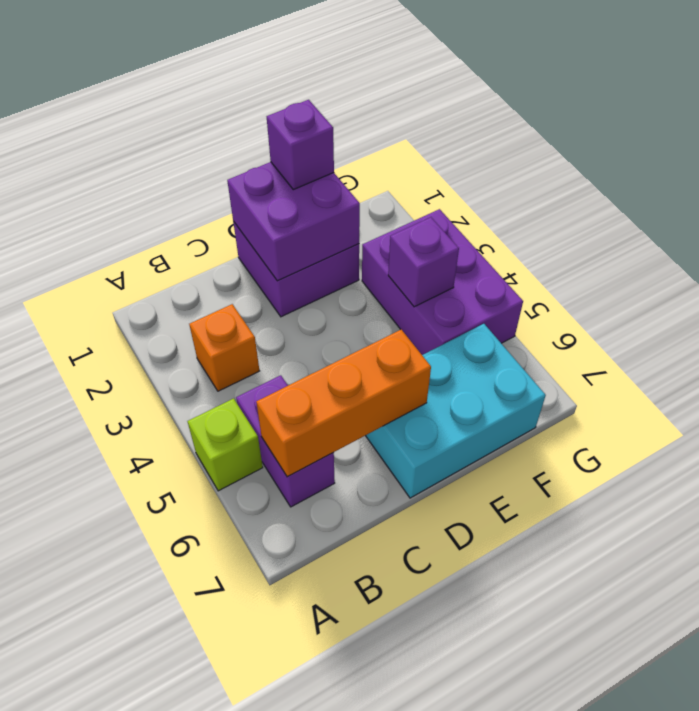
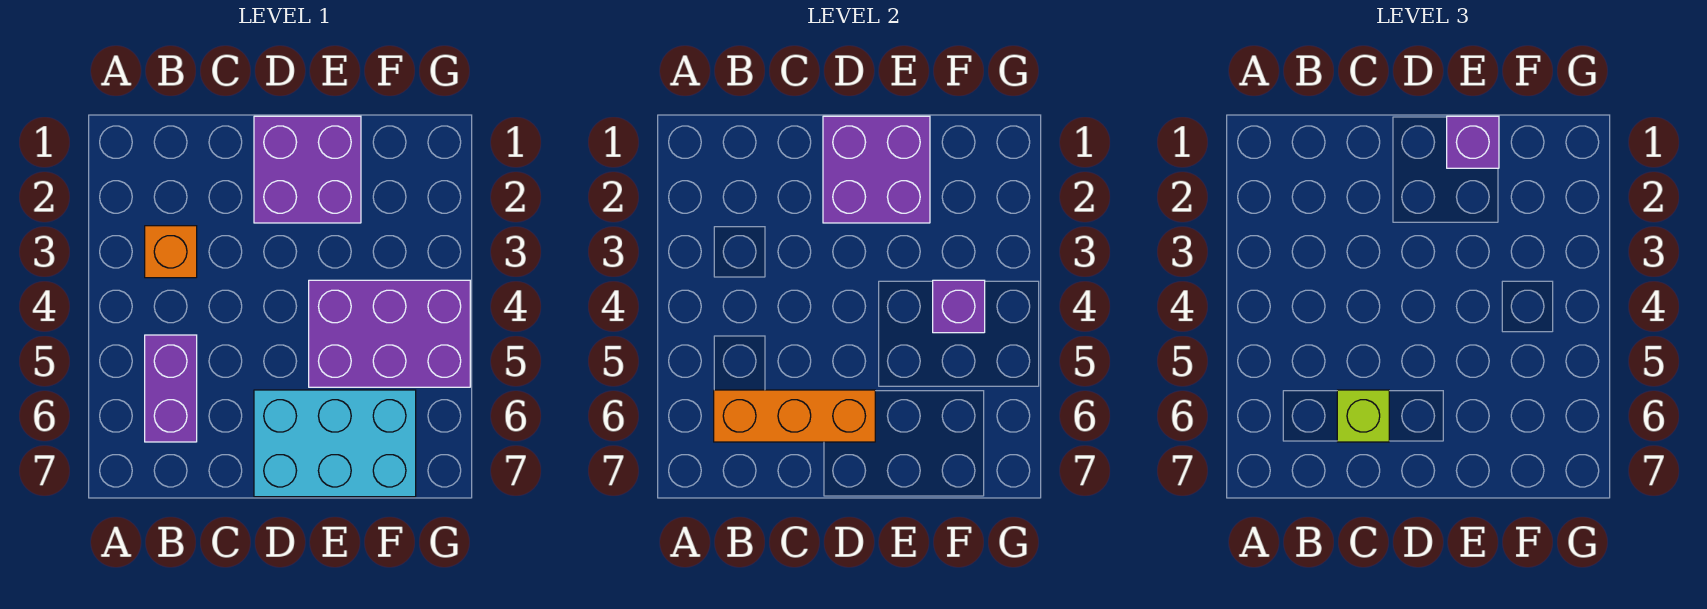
lime 1x1 brick [187,398,263,491] -> lime 1x1 brick moved to [1337,390,1389,442]
purple 2x3 brick [362,209,523,355] -> purple 2x3 brick turned to [309,280,470,387]

